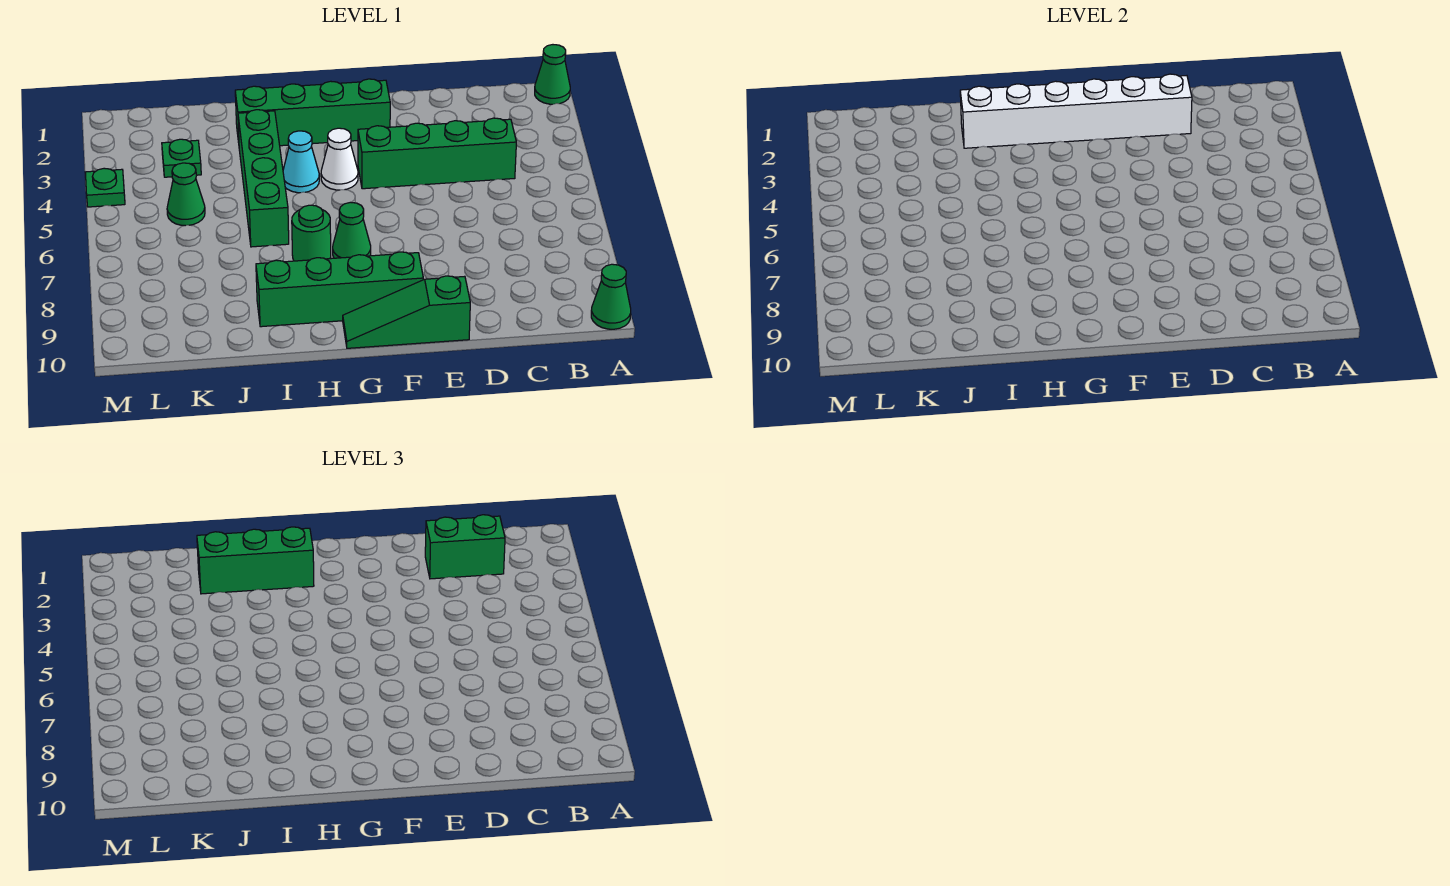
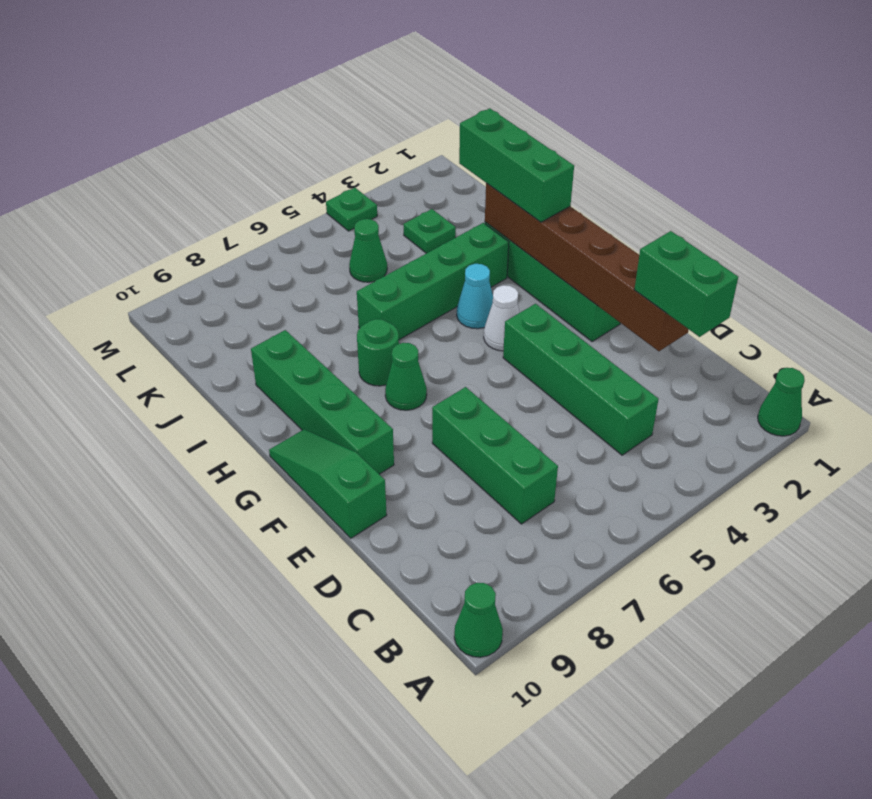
none -> green 1x3 brick [432,387,558,524]
white 1x6 brick [960,74,1192,148] -> brown 1x6 brick [485,183,689,351]

